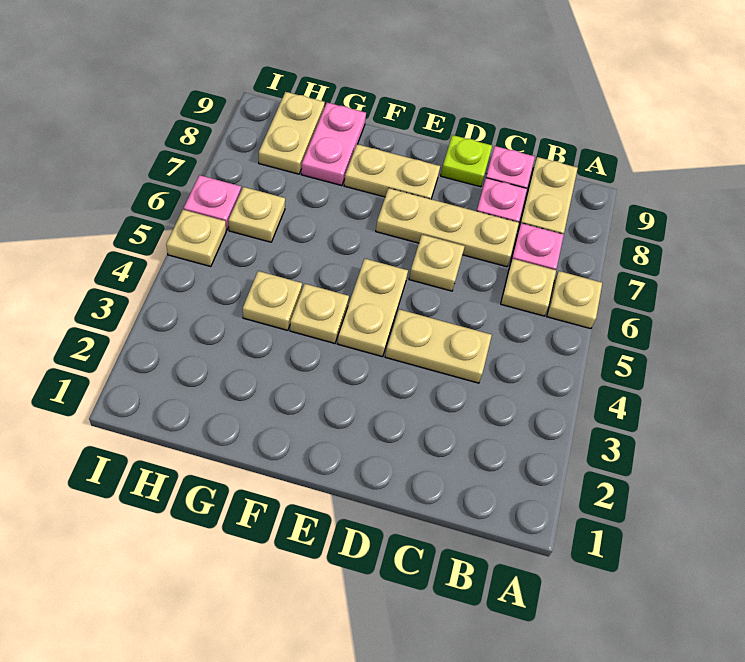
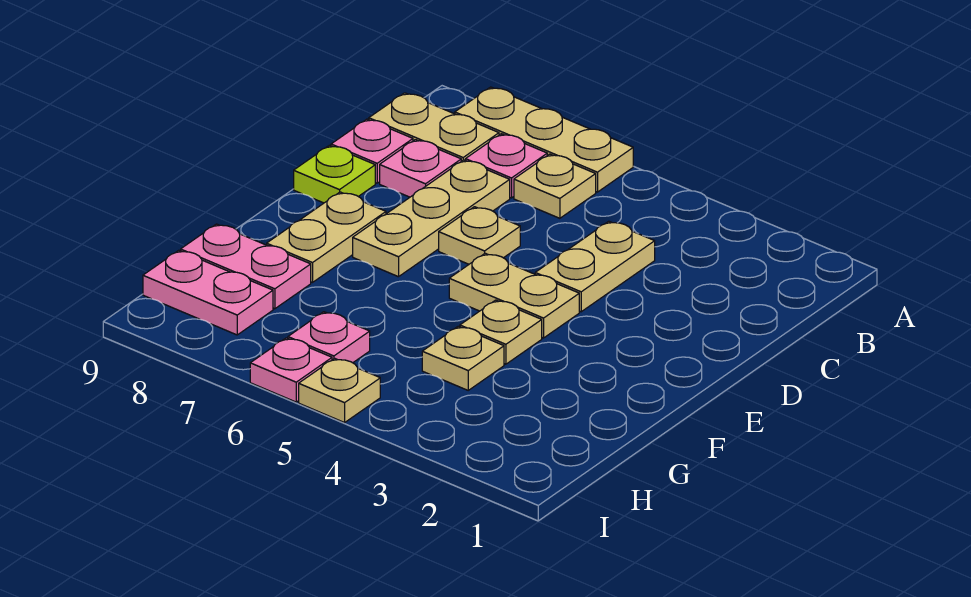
tan 1x1 plate [547,271,602,329] -> tan 1x3 plate [455,87,633,192]
tan 1x1 plate [228,187,285,242] -> pink 1x1 plate [288,312,370,363]
tan 1x2 plate [259,92,325,174] -> pink 1x2 plate [143,250,273,335]

